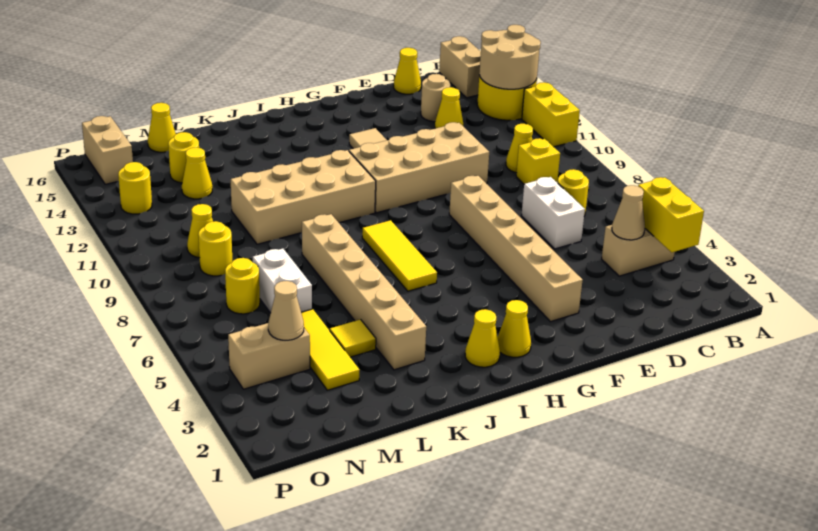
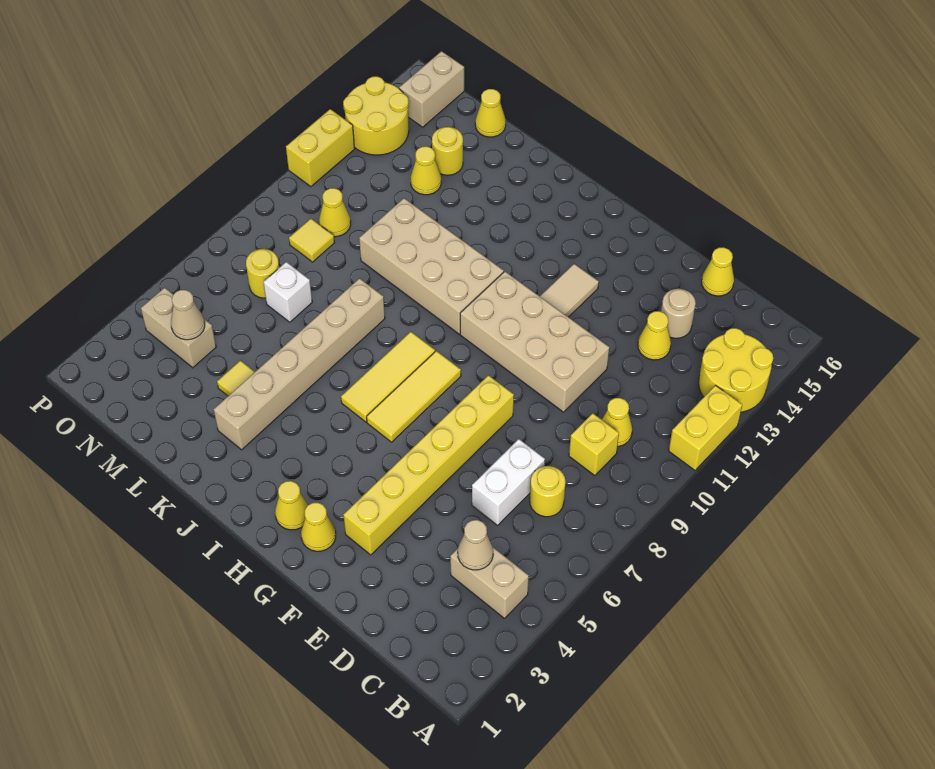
tan 2x2 round brick [479,25,541,89] -> none
yellow 1x2 brick [638,177,704,252] -> yellow 1x2 brick moved to [286,109,355,187]
tan 1x2 brick [439,36,481,98] -> none
tan 1x6 brick [449,176,583,322] -> yellow 1x6 brick [343,375,514,555]
yellow 1x1 cone [465,309,500,367] -> yellow 1x1 cone moved to [301,503,336,551]
yellow 1x3 tile [301,309,359,390] -> yellow 1x3 tile moved to [367,351,461,442]
white 1x2 brick [253,249,312,313] -> white 1x1 brick [263,262,312,322]
yellow 1x1 round brick [198,221,232,276] -> yellow 1x1 tile [289,219,334,262]
yellow 1x1 round brick [118,162,152,214] -> yellow 2x2 round brick [343,76,409,155]

